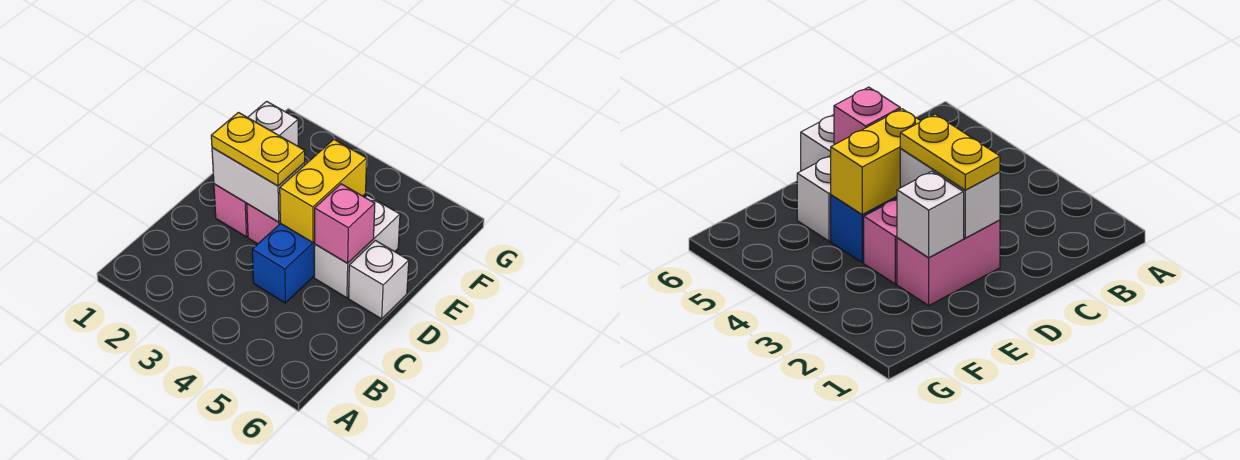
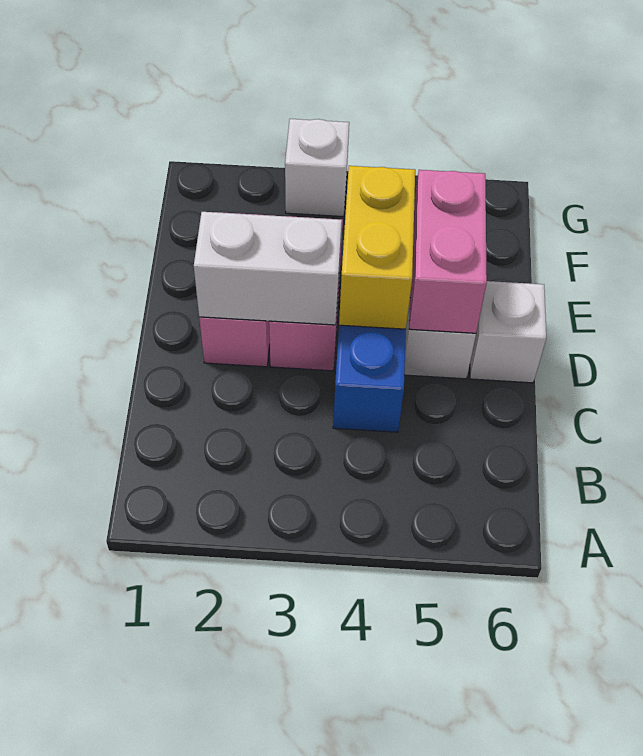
yellow 1x2 plate [211,113,305,186] -> none
pink 1x1 brick [314,184,375,263] -> pink 1x2 brick [409,170,487,333]
white 1x1 brick [248,101,298,146] -> white 1x1 brick moved to [285,119,349,217]

